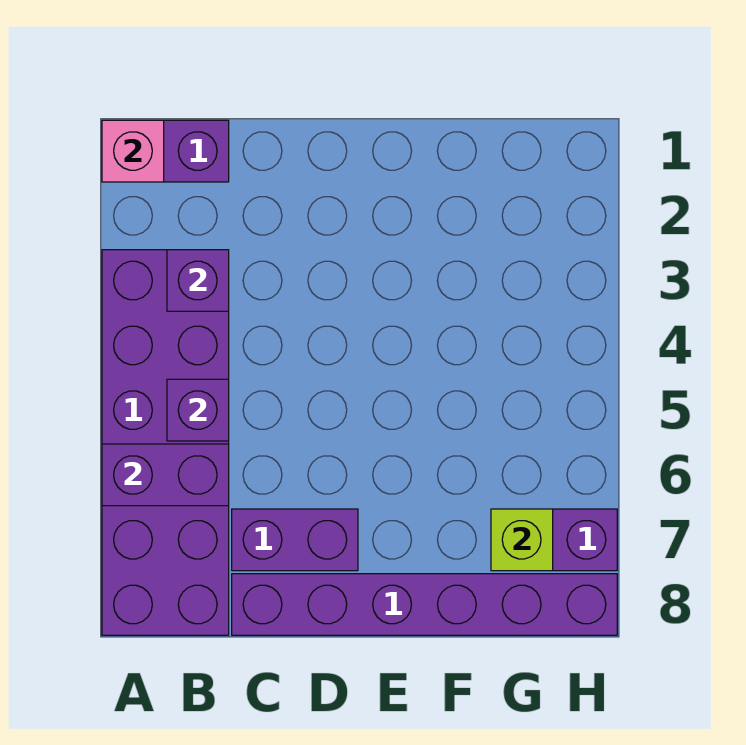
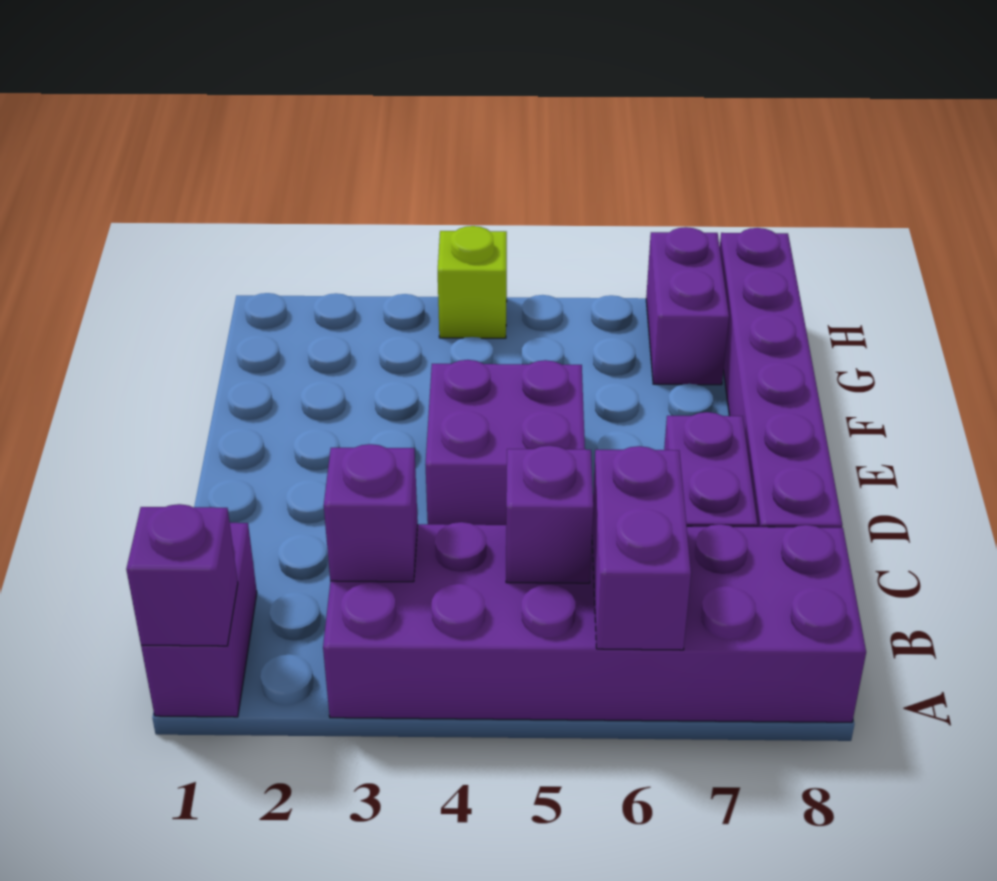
pink 1x1 brick [102,120,164,182] -> purple 1x1 brick [126,504,238,646]
none -> purple 2x2 brick [426,360,585,525]
lime 1x1 brick [491,509,553,571] -> lime 1x1 brick moved to [438,226,507,338]

